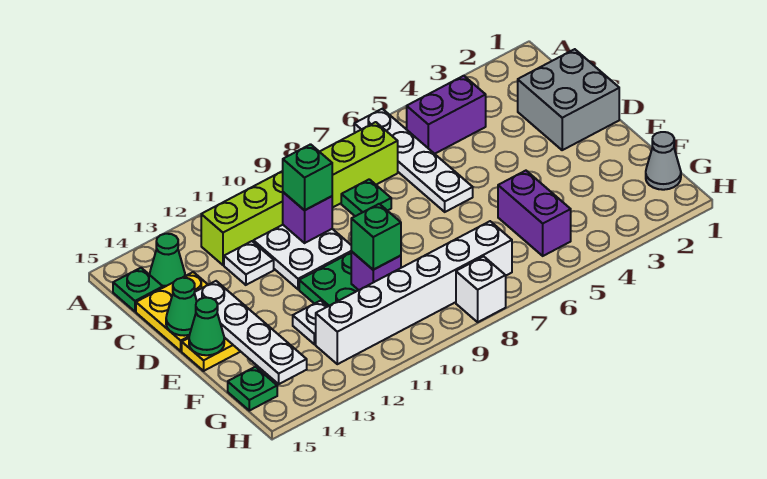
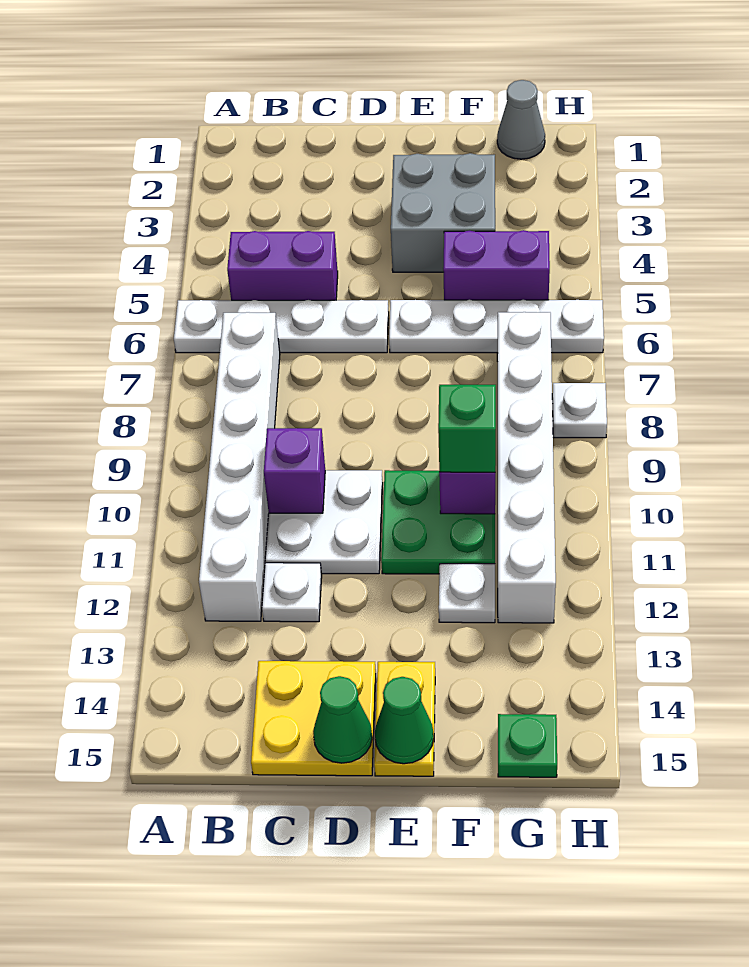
purple 1x2 brick [407,76,486,154] -> purple 1x2 brick turned to [227,231,338,300]
lime 1x6 brick [201,122,398,265] -> white 1x6 brick [199,312,280,621]
green 1x1 cone [150,234,185,288] -> none
green 1x1 plate [113,268,163,311] -> none
grey 2x2 brick [518,49,619,150] -> grey 2x2 brick moved to [391,153,495,272]
green 1x1 plate [341,179,391,216] -> none
green 1x1 brick [283,144,332,210] -> none
white 1x4 plate [194,281,307,384] -> white 1x4 plate moved to [389,300,604,353]
white 1x1 brick [456,256,506,322] -> white 1x1 plate [552,383,607,438]

